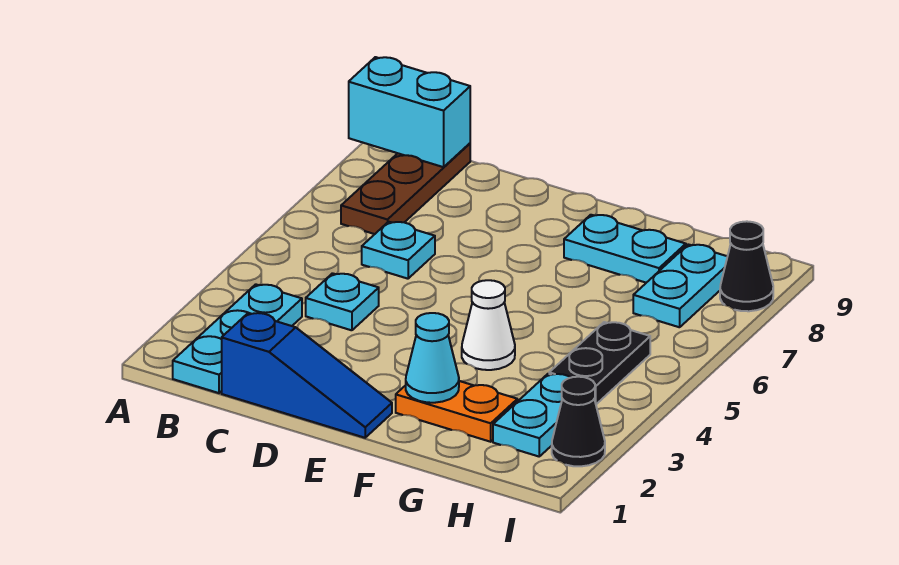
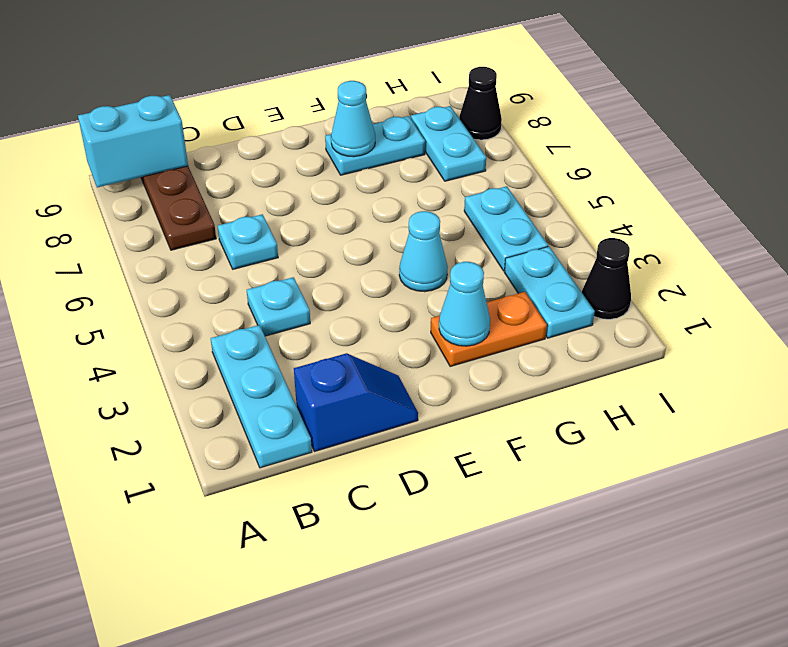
blue 1x3 slope [222,313,392,438] -> blue 1x2 slope [294,353,418,451]
white 1x1 cone [462,280,515,370] -> cyan 1x1 cone [399,211,448,292]
none -> cyan 1x1 cone [331,81,375,157]
black 1x2 plate [549,322,650,404] -> cyan 1x2 plate [464,186,548,271]

